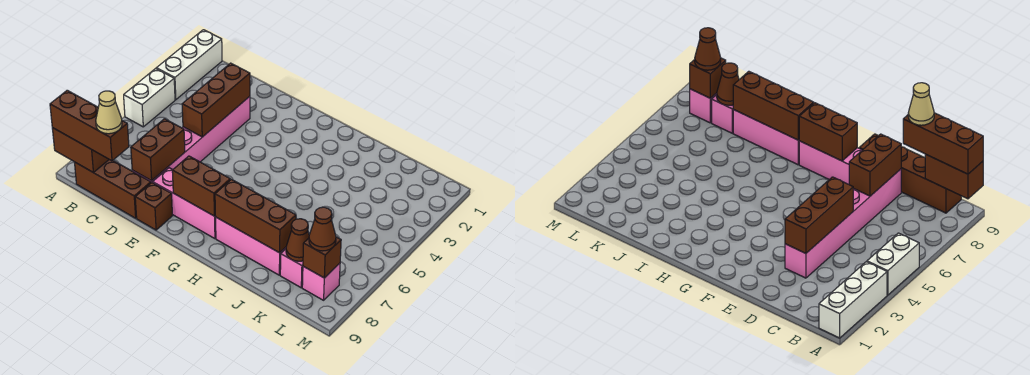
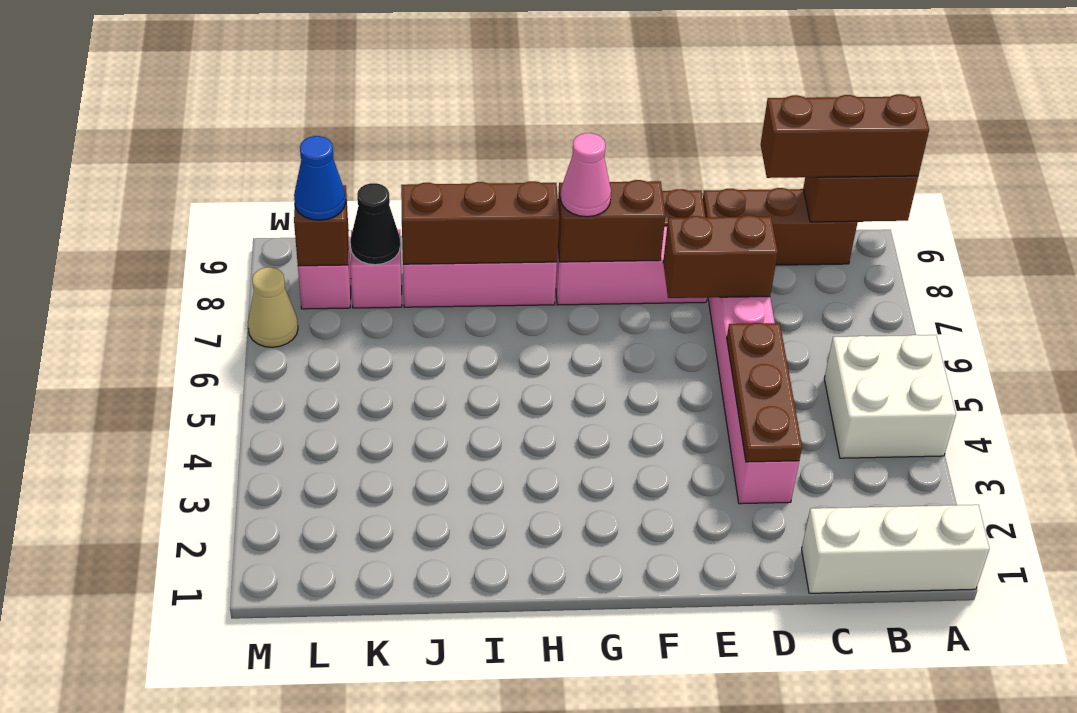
white 1x3 brick [156,30,222,100] -> white 1x3 brick turned to [802,505,989,593]
white 1x2 brick [124,68,175,127] -> white 2x2 brick [824,335,956,458]
tan 1x1 cone [96,91,122,134] -> tan 1x1 cone moved to [248,267,298,347]
brown 1x3 brick [182,63,250,137] -> brown 1x3 plate [727,323,802,462]
brown 1x2 brick [131,119,185,181] -> brown 1x2 brick turned to [663,215,778,298]
none -> pink 1x1 cone [560,133,611,217]
brown 1x1 cone [286,219,309,261] -> black 1x1 cone [350,183,400,265]
brown 1x1 cone [309,207,336,251] -> blue 1x1 cone [294,136,346,220]

